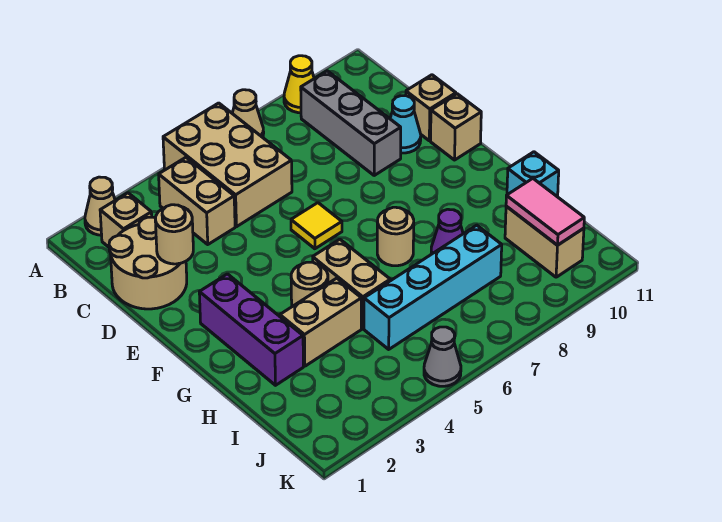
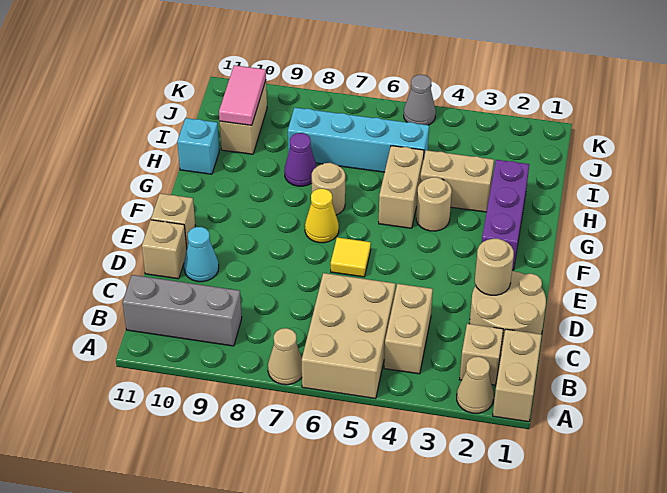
none -> tan 1x2 brick [493,329,542,422]
yellow 1x1 cone [284,56,314,113] -> yellow 1x1 cone moved to [305,189,339,243]
grey 1x3 brick [301,71,401,175] -> grey 1x3 brick turned to [122,275,242,346]

